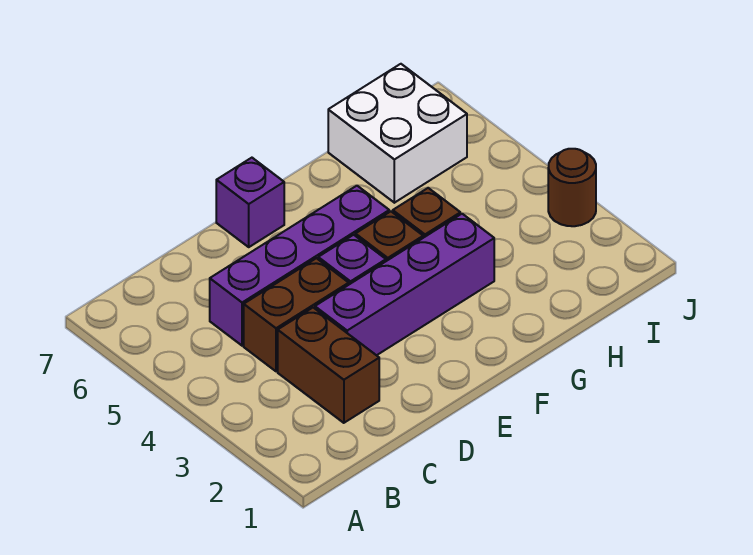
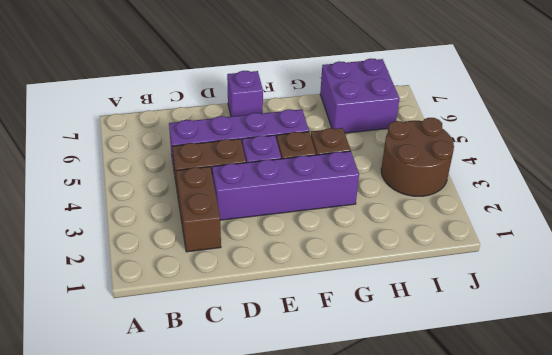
white 2x2 brick [328,64,467,203] -> purple 2x2 brick [320,58,399,133]
brown 1x1 round brick [548,149,596,226] -> brown 2x2 round brick [381,118,454,196]

